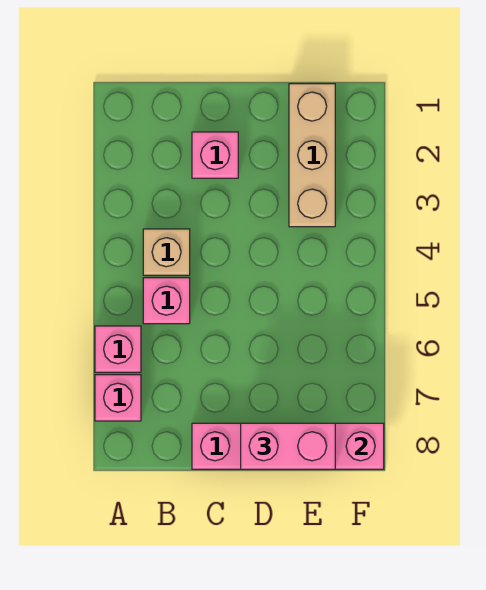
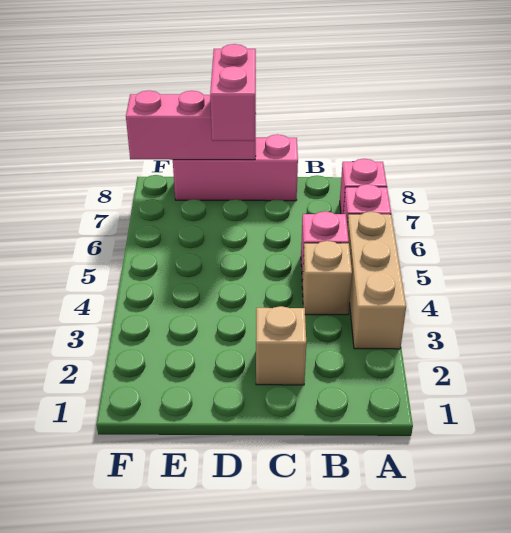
pink 1x1 brick [192,132,238,178] -> tan 1x1 brick [256,306,306,385]
pink 1x2 brick [241,423,335,469] -> pink 1x2 brick turned to [210,44,256,141]
tan 1x3 brick [289,84,335,227] -> tan 1x3 brick moved to [347,212,406,349]

